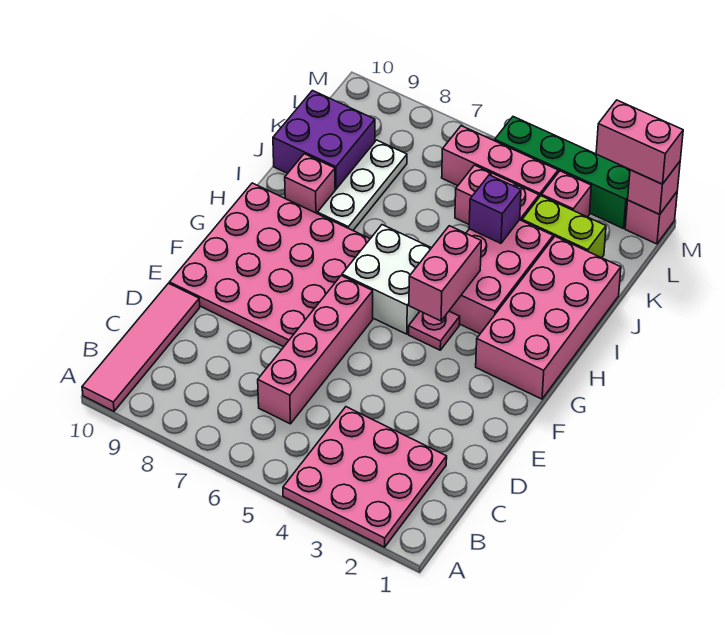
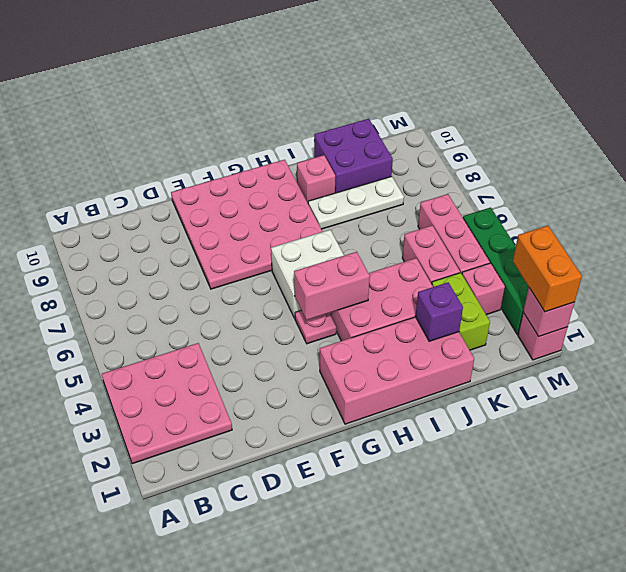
pink 1x4 tile [82,283,200,411] -> none
pink 1x4 brick [258,276,373,424] -> none
purple 1x1 brick [469,175,521,243] -> purple 1x1 brick moved to [415,282,463,341]
pink 1x2 brick [596,100,683,184] -> orange 1x2 brick [513,226,582,312]

